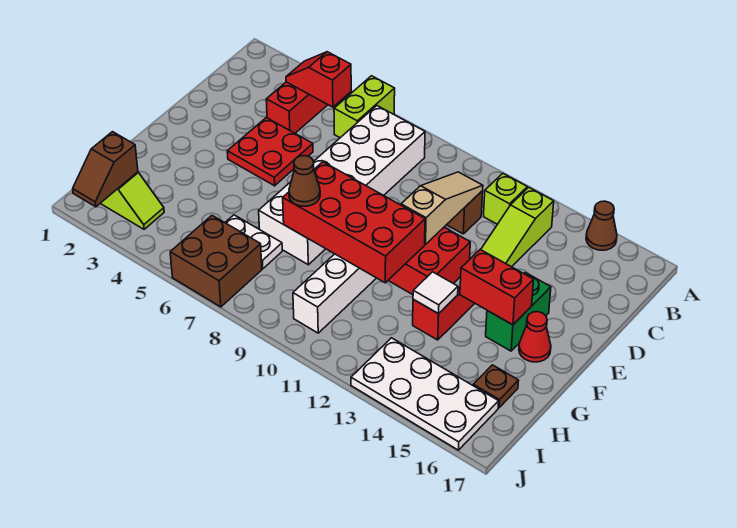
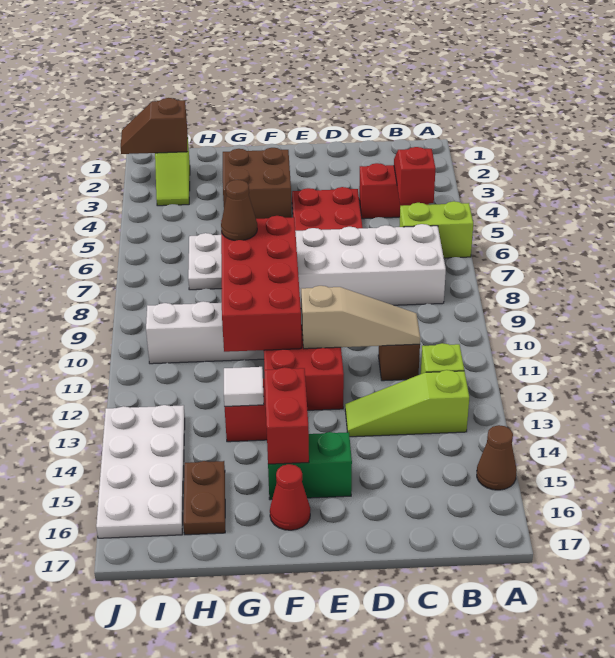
brown 1x1 plate [473,365,519,408] -> brown 1x2 plate [183,461,225,535]
brown 2x2 brick [170,216,262,307] -> brown 2x2 brick moved to [223,148,292,219]

